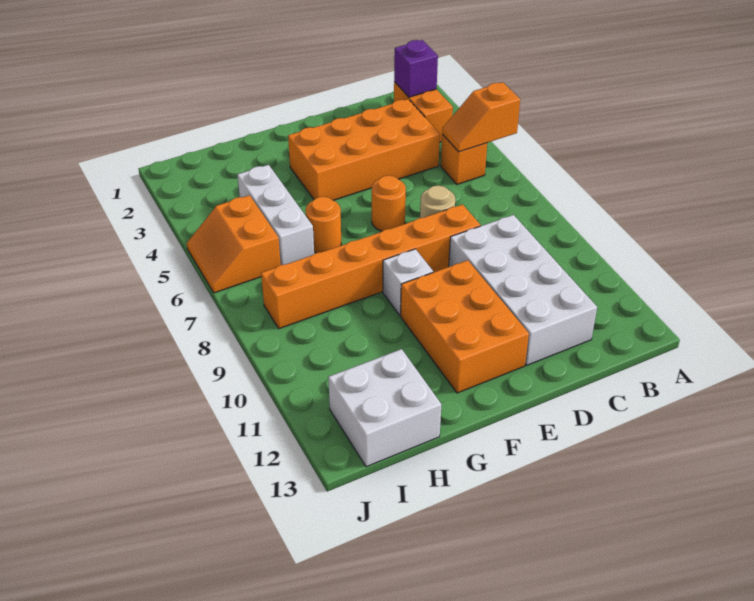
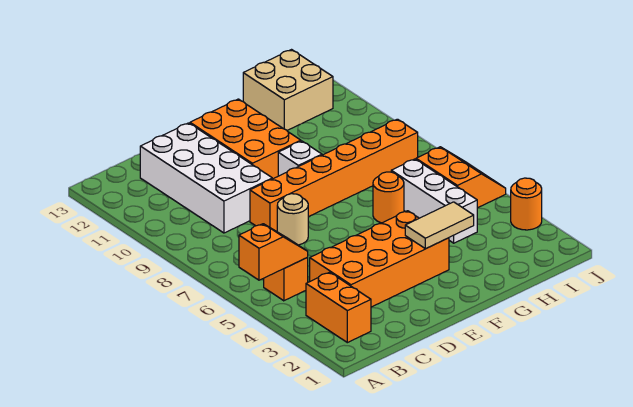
purple 1x1 brick [394,40,438,97] -> none
orange 1x1 round brick [372,176,406,231] -> orange 1x1 round brick moved to [511,178,542,230]
none -> tan 1x2 tile [405,202,474,249]
white 2x2 brick [328,349,442,467] -> tan 2x2 brick [243,50,333,130]

